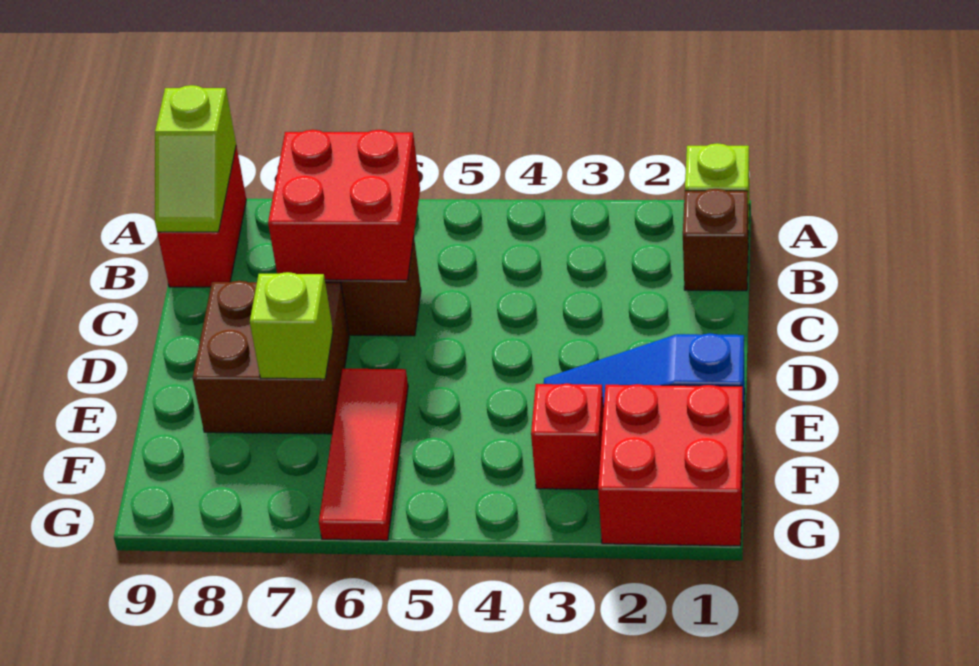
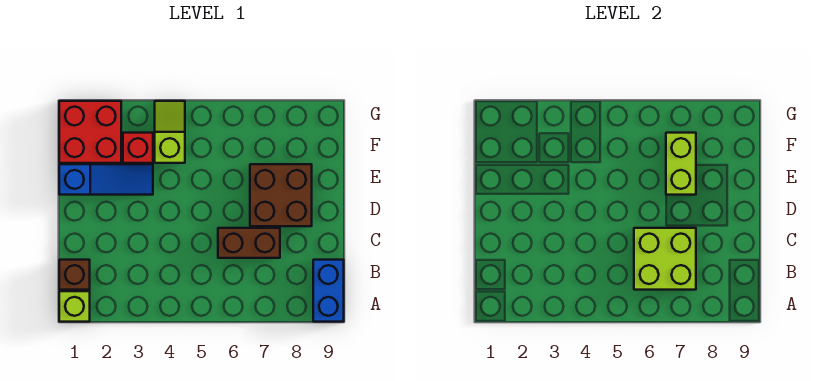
red 1x2 brick [157,146,246,287] -> blue 1x2 brick [313,260,344,322]
lime 1x2 slope [155,85,236,232] -> lime 1x2 slope moved to [155,101,185,163]
red 2x2 brick [268,130,420,280] -> lime 2x2 brick [634,228,696,290]
red 1x3 tile [319,369,408,540] -> none
lime 1x1 brick [250,272,333,379] -> lime 1x2 brick [666,133,696,195]

